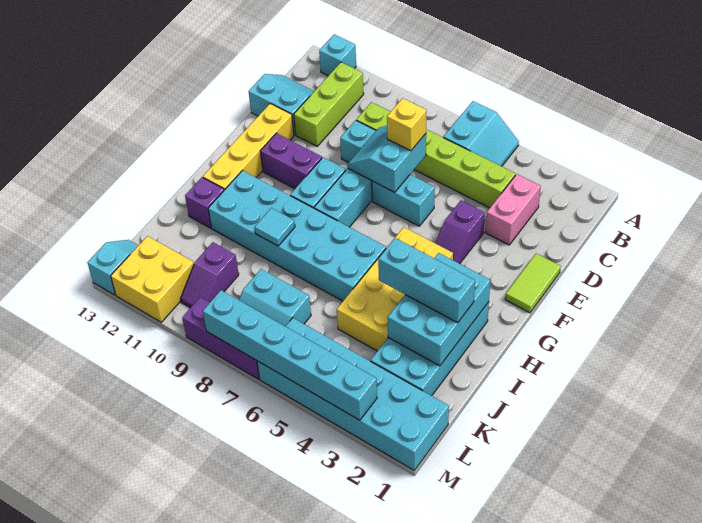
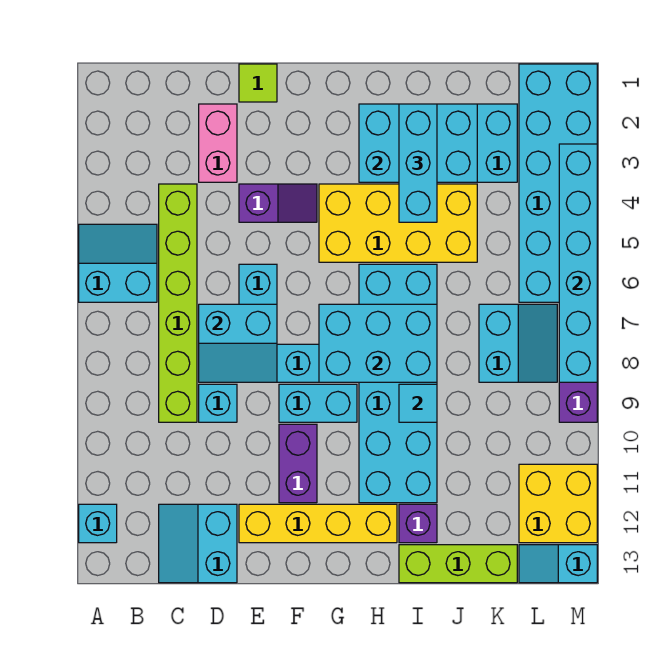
lime 1x3 brick [294,62,364,146] -> lime 1x3 brick moved to [399,545,517,583]
pink 1x2 brick [486,174,541,245] -> pink 1x2 brick turned to [199,104,237,182]
yellow 1x1 brick [387,98,426,151] -> none
lime 1x2 tile [505,253,561,313] -> lime 1x1 tile [239,64,277,102]
none -> cyan 2x3 brick [319,304,437,382]
purple 1x2 slope [180,242,239,308] -> none

